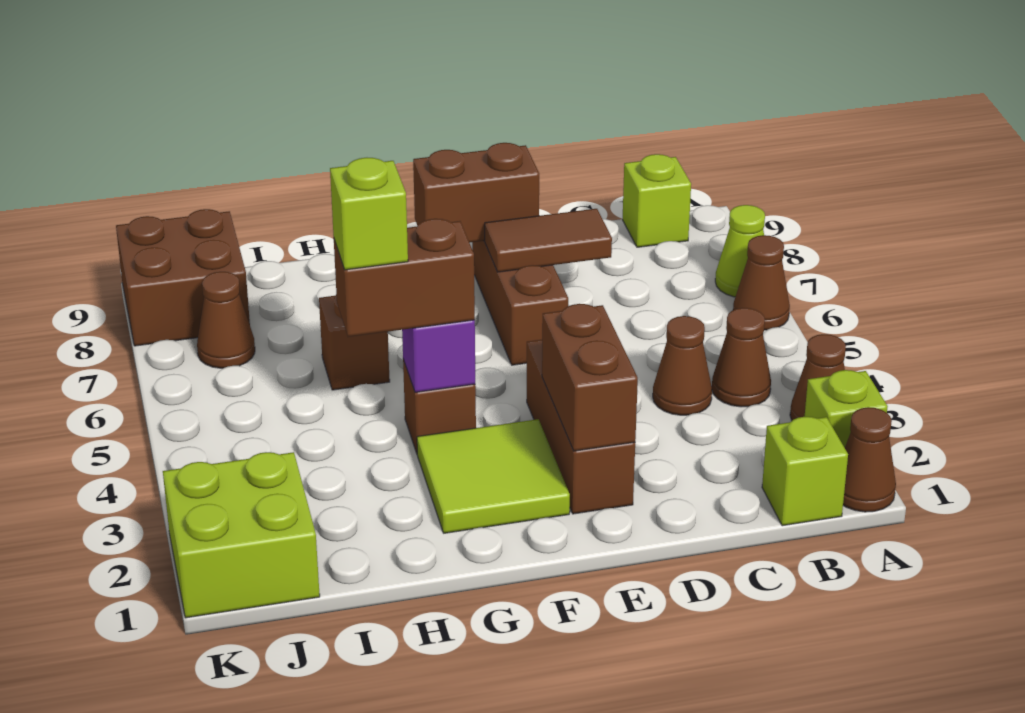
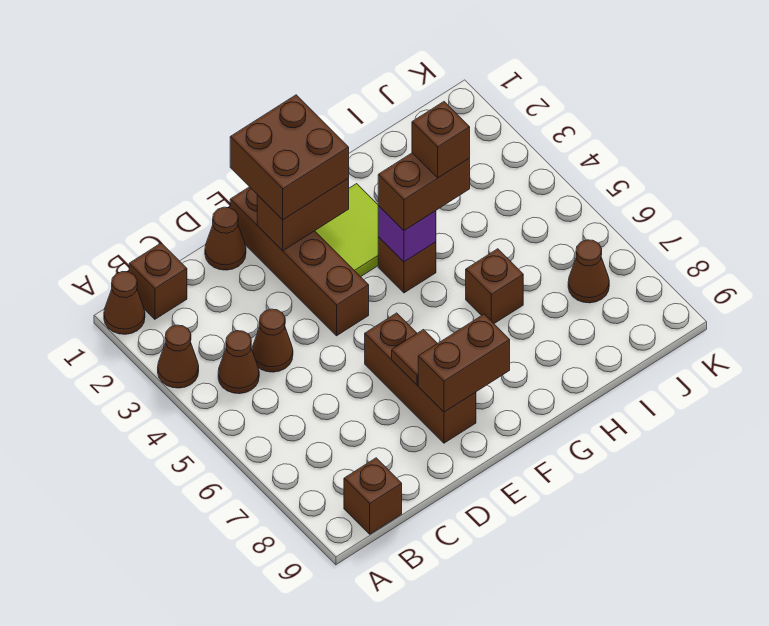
lime 1x1 brick [805,370,888,448] -> none
brown 1x1 cone [733,235,790,330] -> brown 1x1 cone moved to [205,207,246,270]
lime 1x1 cone [715,205,765,297] -> none
lime 1x1 brick [762,417,848,526] -> brown 1x1 brick [129,243,187,319]
lime 1x1 brick [623,154,691,247] -> brown 1x1 brick [344,458,402,534]
brown 1x2 tile [485,209,612,272] -> brown 1x1 tile [392,330,438,385]
brown 1x3 brick [527,340,635,514] -> brown 1x4 brick [230,187,369,336]
brown 1x2 brick [542,304,638,451] -> brown 1x2 brick turned to [257,179,349,251]
lime 1x1 brick [330,158,408,270] -> brown 1x1 brick [412,102,470,178]
lime 2x2 brick [163,452,320,618] -> none
brown 2x2 brick [116,209,250,346] -> brown 2x2 brick moved to [230,95,349,220]

